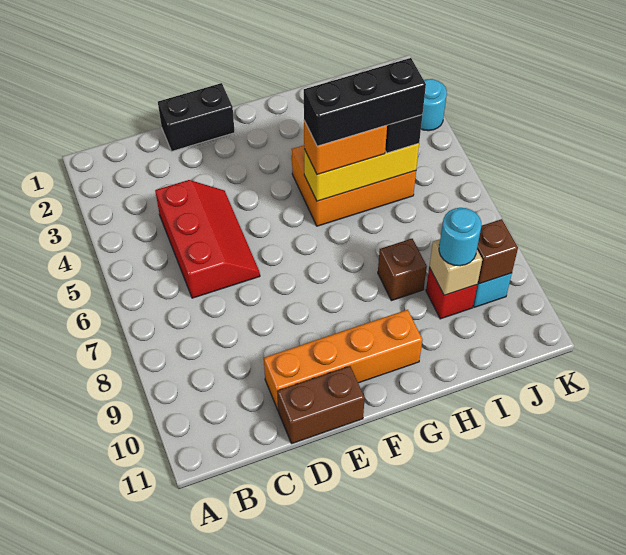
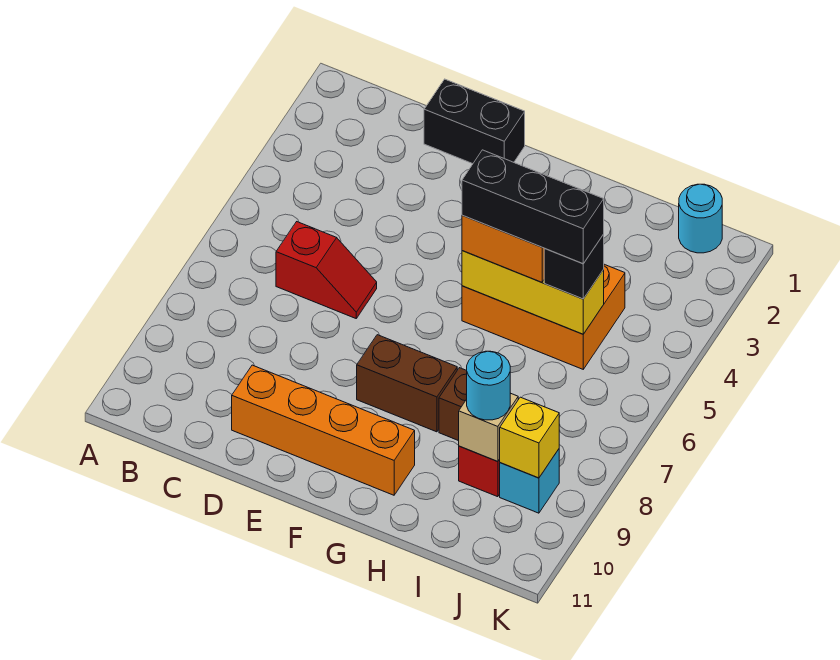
red 2x3 slope [155,180,260,298] -> red 1x2 slope [276,222,377,318]
brown 1x2 brick [277,366,365,444] -> brown 1x2 brick moved to [357,335,457,432]
brown 1x1 brick [477,219,518,284] -> yellow 1x1 brick [499,397,559,478]
cyan 1x1 round brick [421,79,447,131] -> cyan 1x1 round brick moved to [679,184,722,253]

